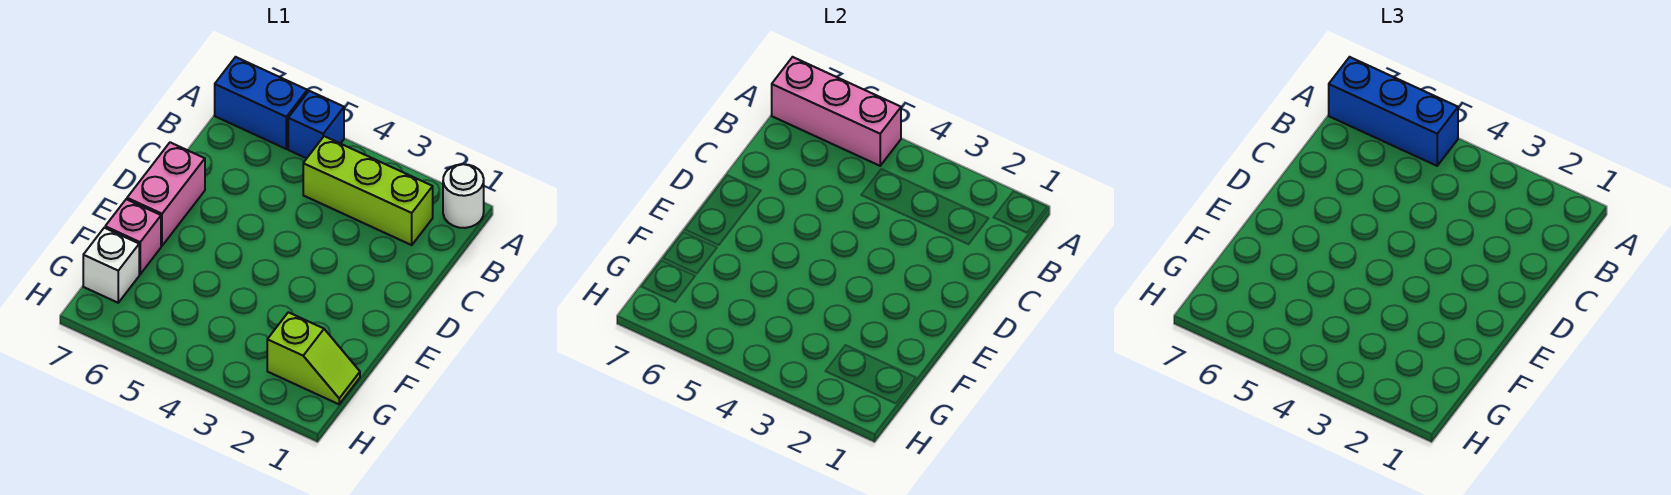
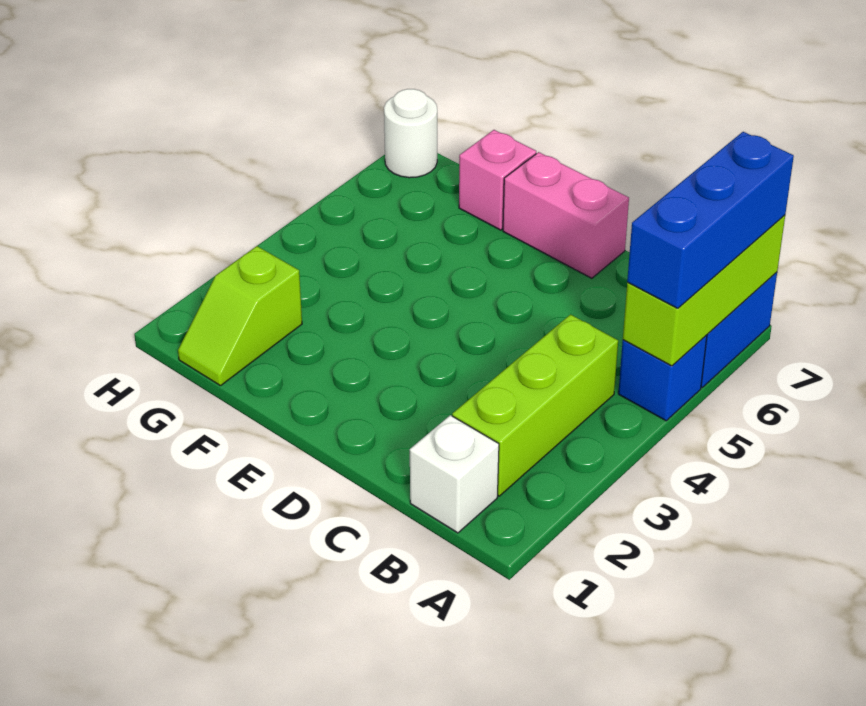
white 1x1 round brick [443,164,484,228] -> white 1x1 round brick moved to [384,89,437,178]
pink 1x3 brick [772,57,901,166] -> lime 1x3 brick [623,215,785,366]
white 1x1 brick [83,228,139,303] -> white 1x1 brick moved to [410,415,499,533]

